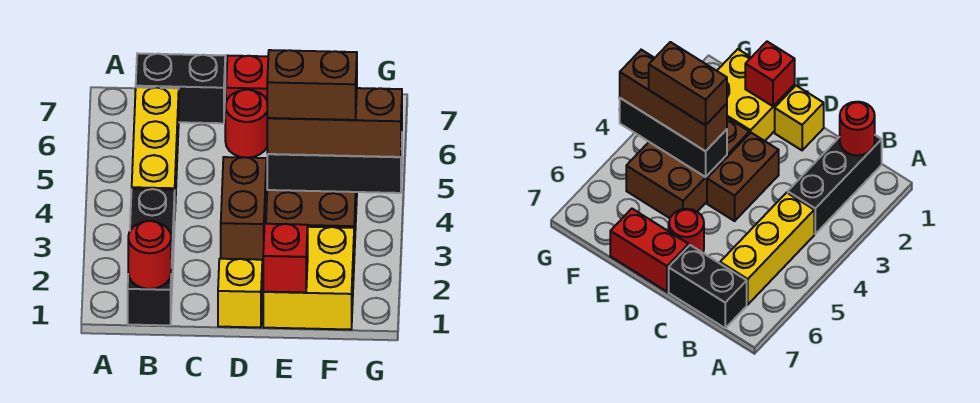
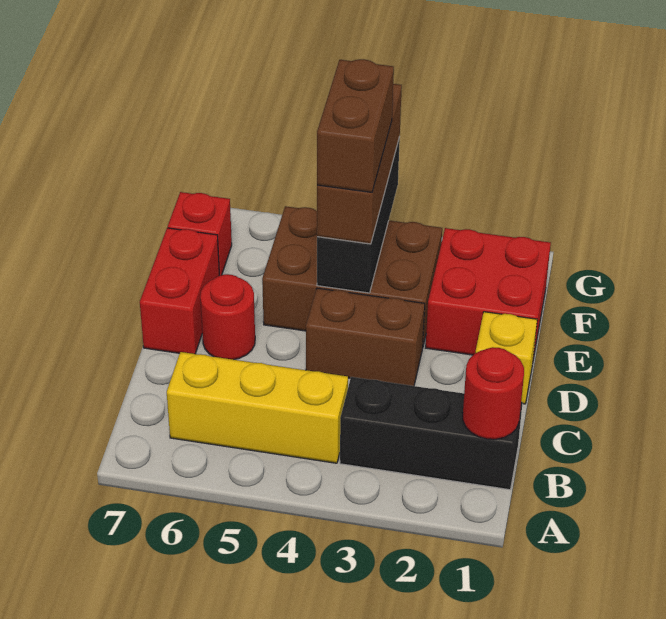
black 1x2 brick [136,53,225,123] -> none
yellow 2x2 brick [263,227,354,330] -> red 2x2 brick [426,228,551,359]
red 1x1 brick [263,224,308,293] -> red 1x1 brick moved to [168,192,232,276]

